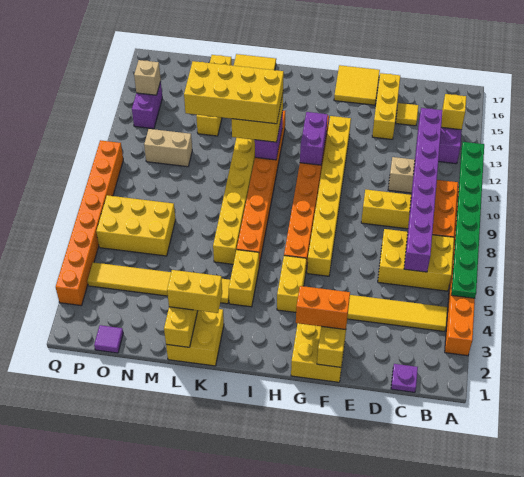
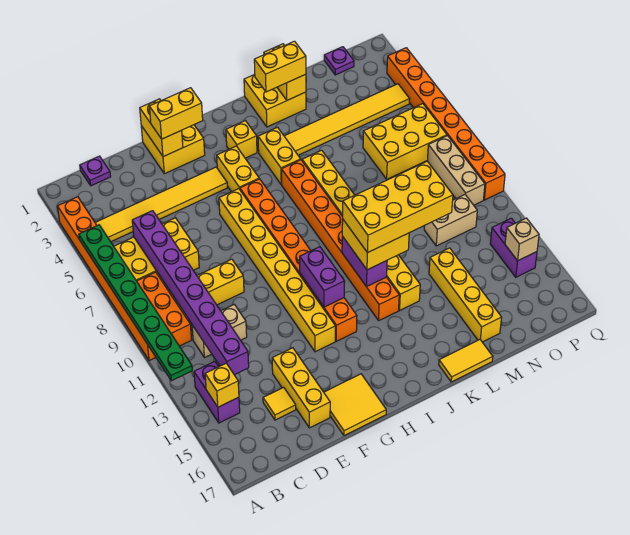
orange 1x2 brick [296,286,350,330] -> yellow 1x2 brick [149,88,203,139]
none -> yellow 1x1 brick [226,121,257,158]
purple 1x1 tile [94,325,123,353] -> purple 1x1 plate [324,47,354,75]
none -> tan 1x3 brick [427,136,485,205]

